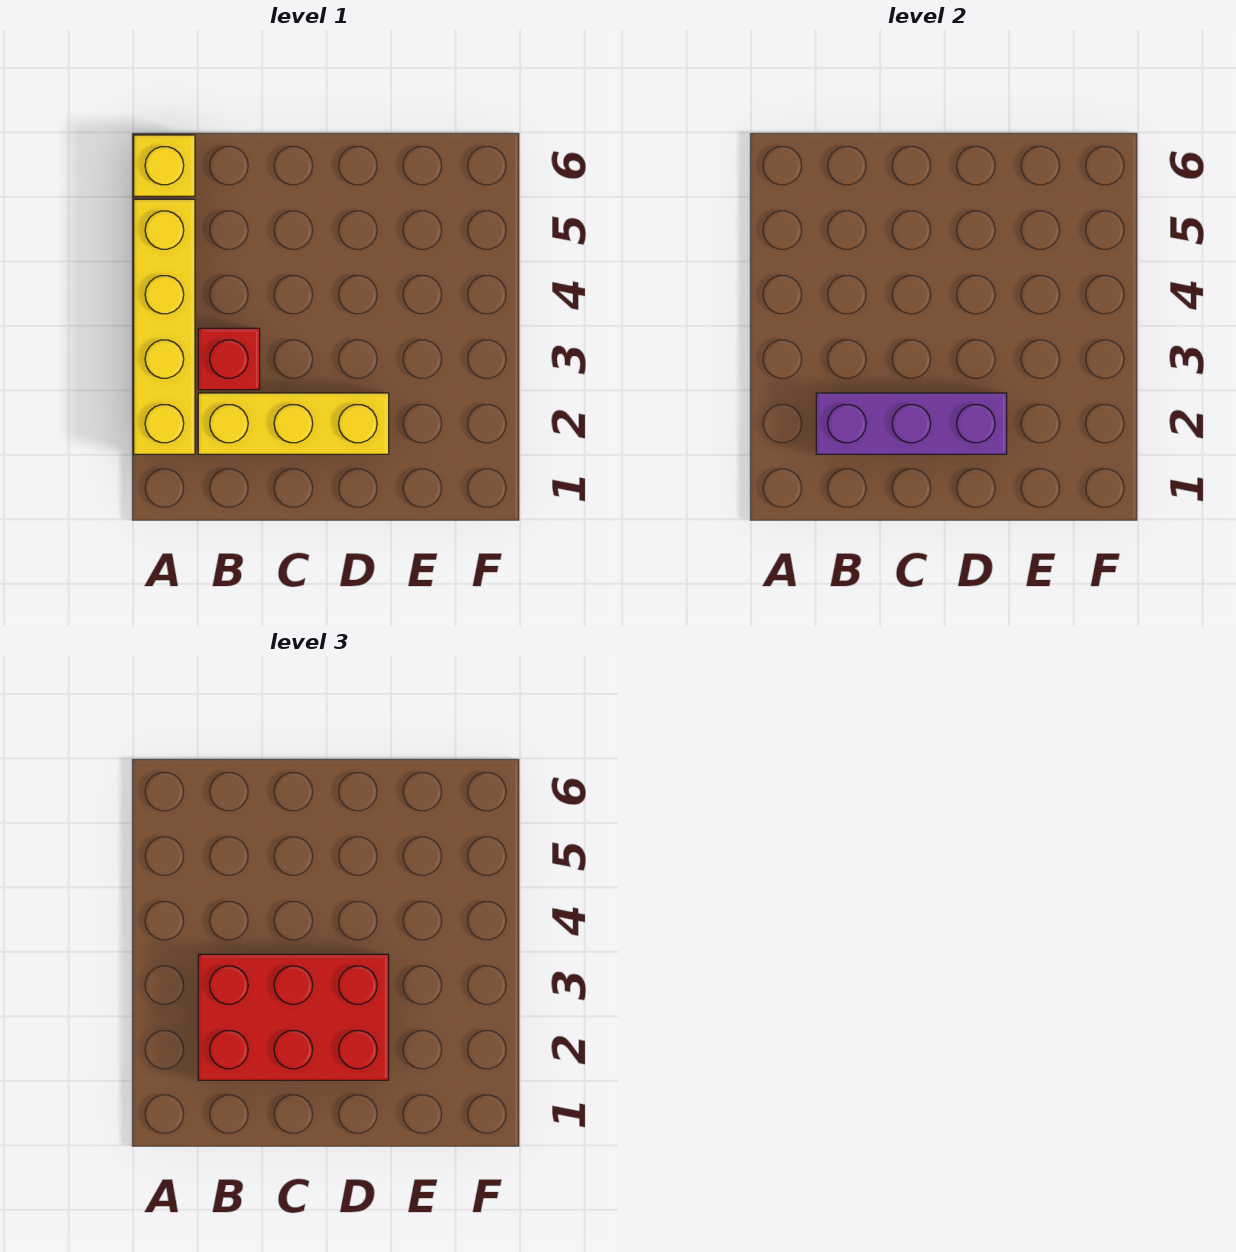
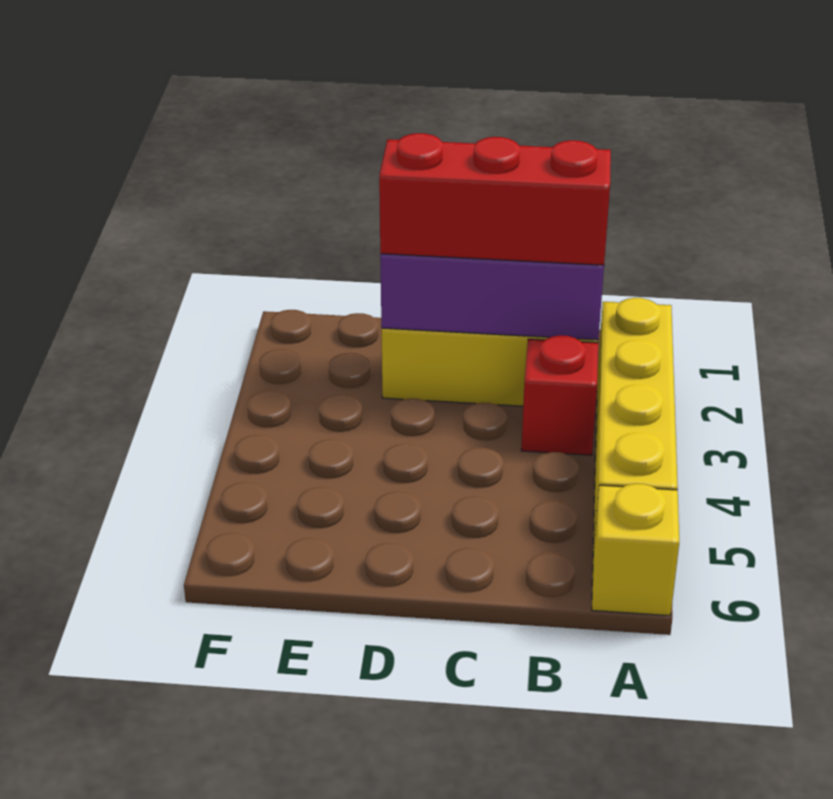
red 2x3 brick [198,954,389,1080] -> red 1x3 brick [379,133,611,265]

